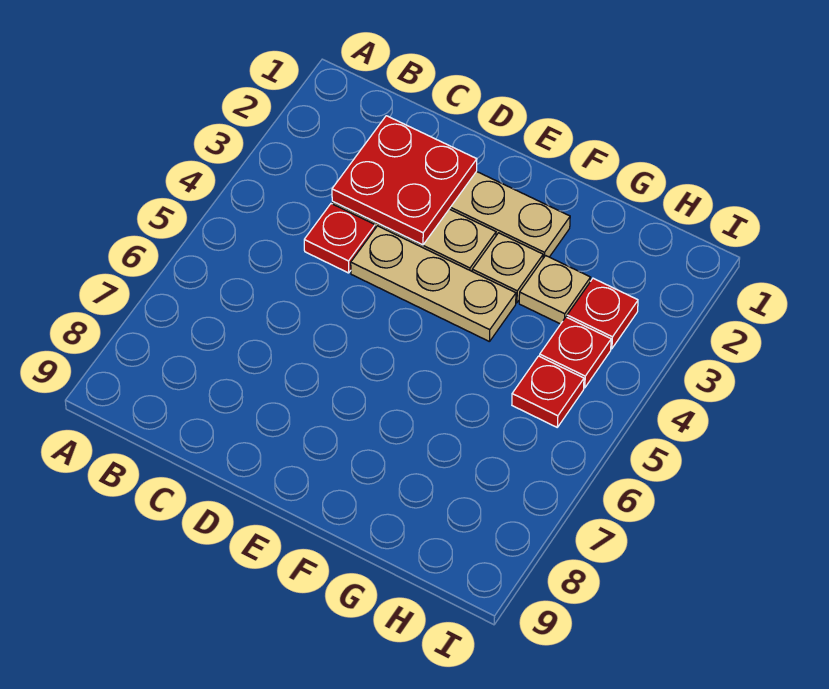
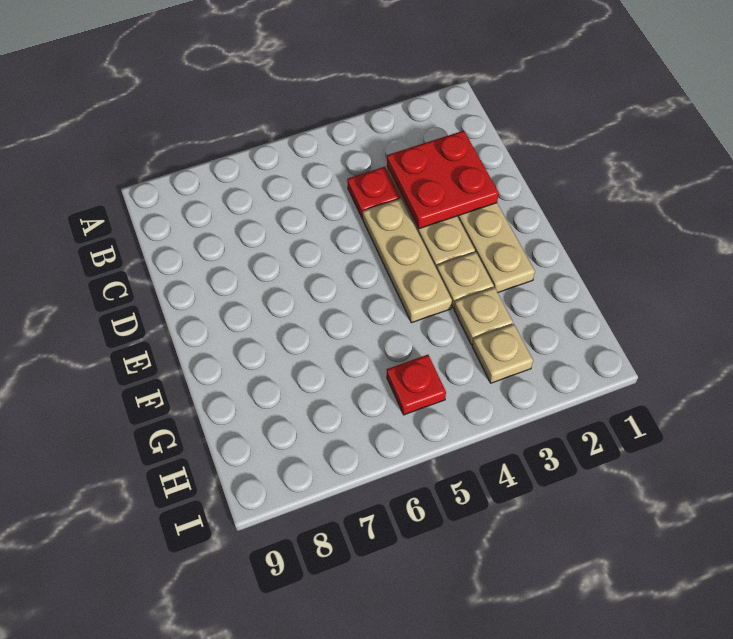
red 1x1 plate [567,278,638,349] -> tan 1x1 plate [472,324,533,383]
red 1x1 plate [540,317,611,388] -> none

